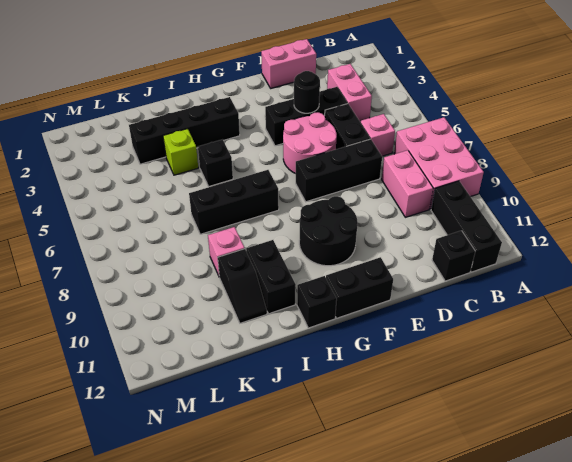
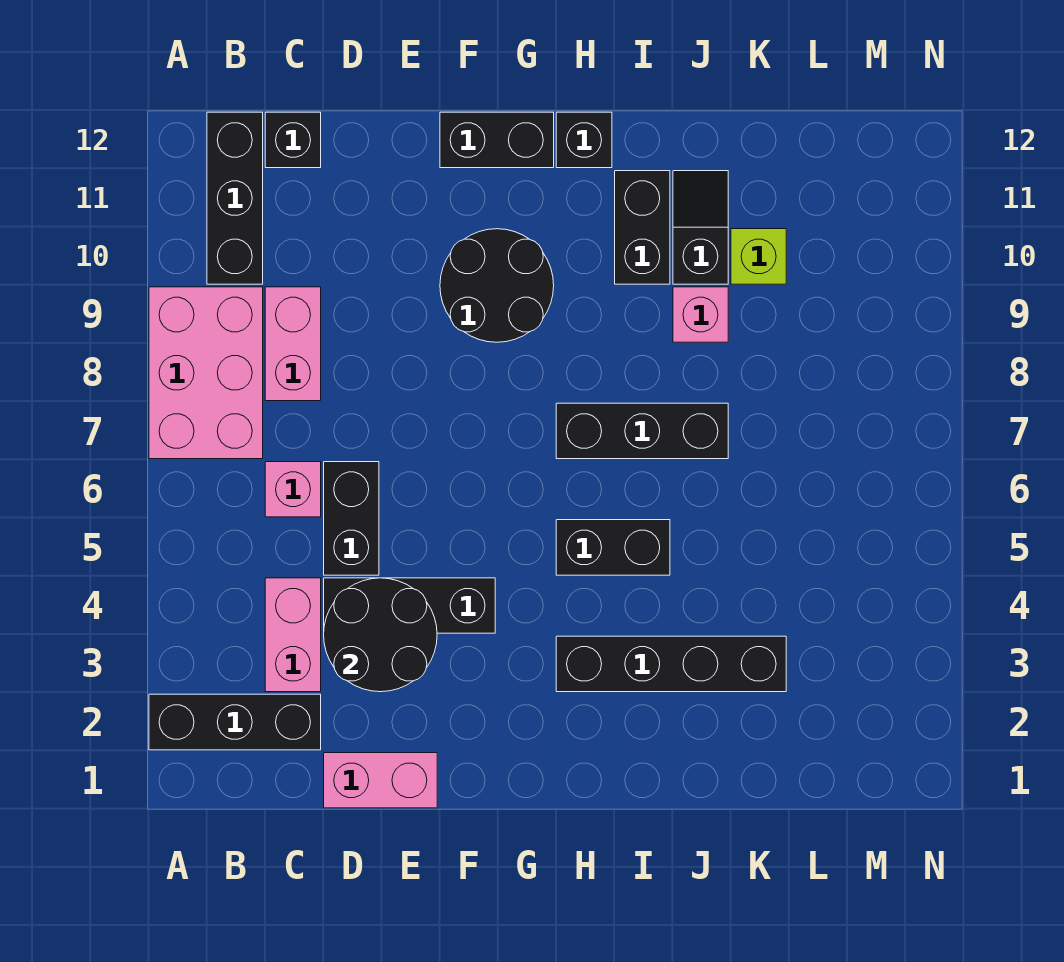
black 1x3 brick [296,139,382,202] -> black 1x3 brick moved to [149,694,321,750]
black 1x1 round brick [294,71,320,113] -> black 2x2 round brick [324,578,437,692]
pink 2x2 round brick [283,112,337,174] -> none
black 1x1 brick [198,140,233,186] -> black 1x2 brick [556,520,670,575]
lime 1x1 brick [163,129,198,175] -> lime 1x1 brick moved to [731,229,786,284]

